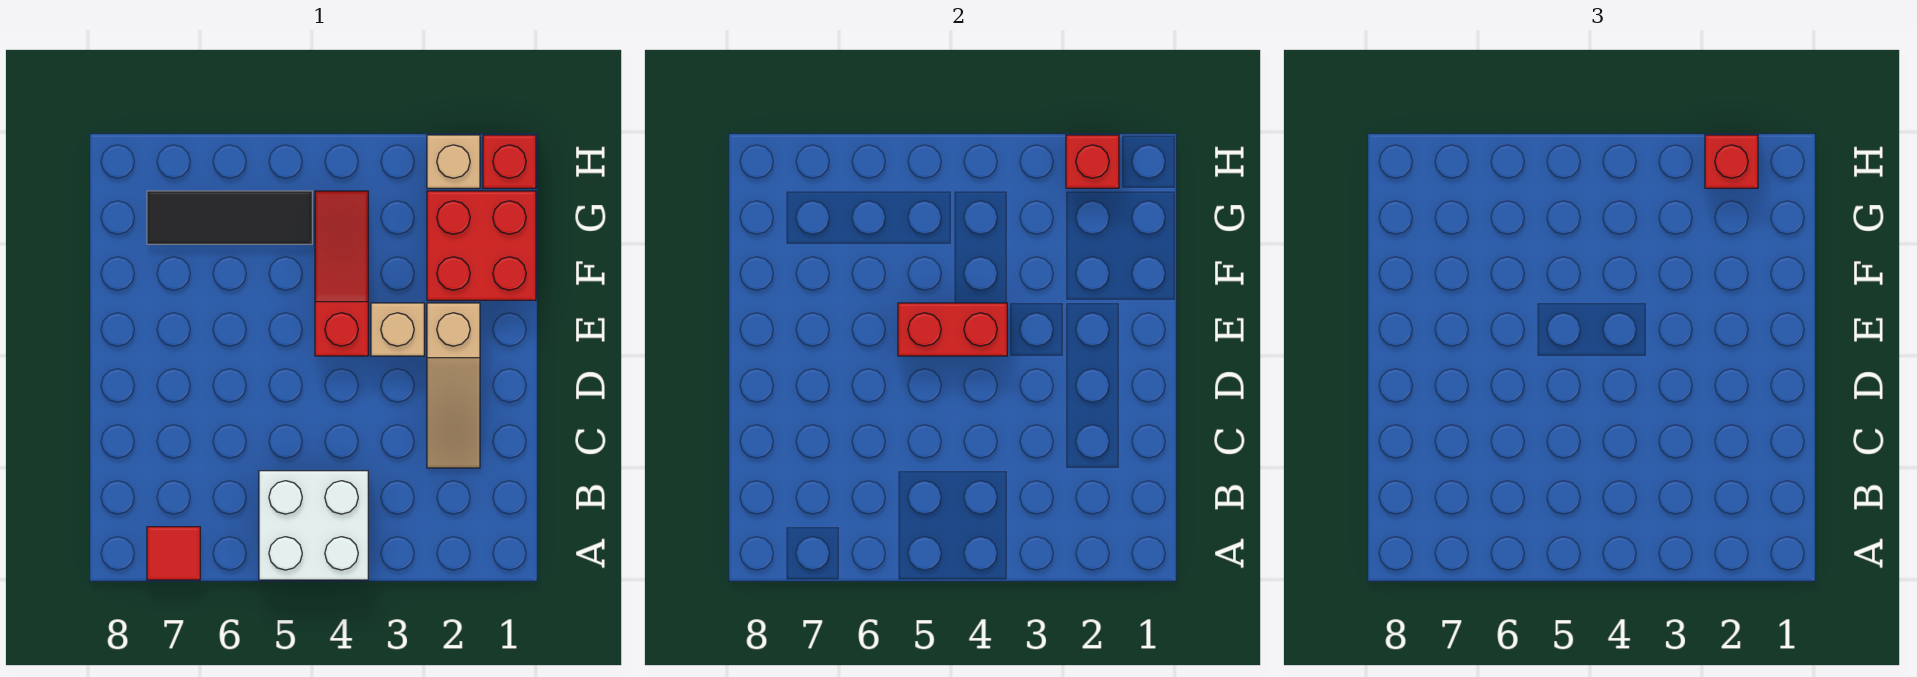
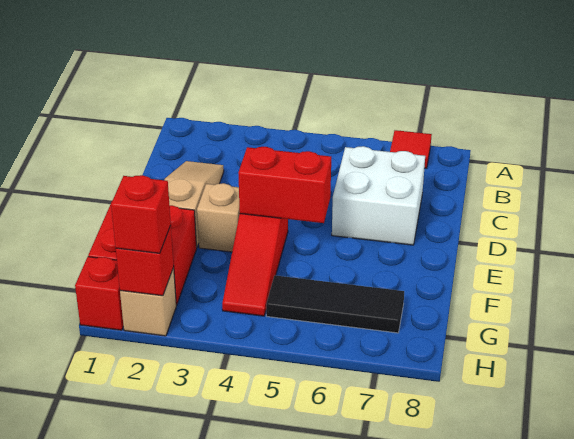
white 2x2 brick [259,471,368,580] -> white 2x2 brick moved to [332,146,425,245]

